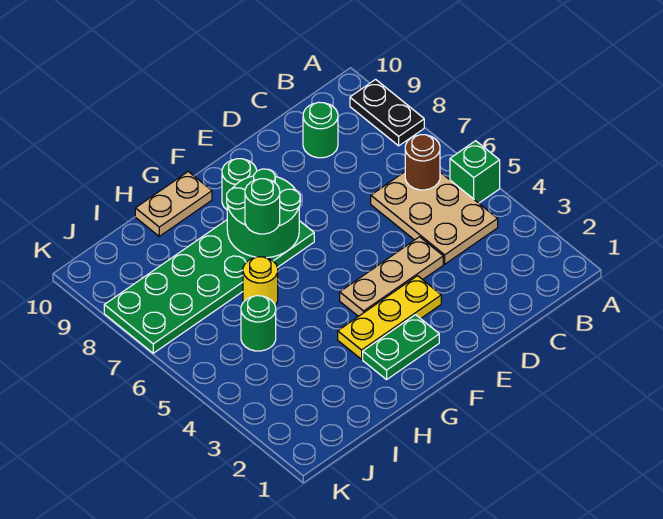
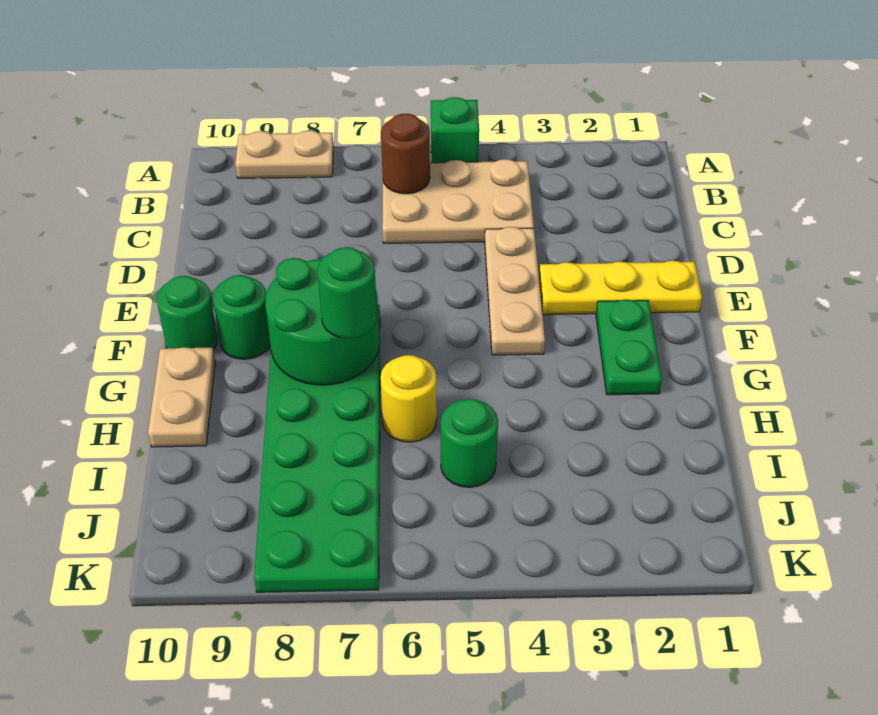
black 1x2 plate [350,79,424,146] -> tan 1x2 plate [235,130,334,179]
green 1x1 round brick [303,102,338,158] -> green 1x1 round brick moved to [157,276,218,349]
yellow 1x3 plate [338,276,441,359] -> yellow 1x3 plate turned to [539,261,702,315]

